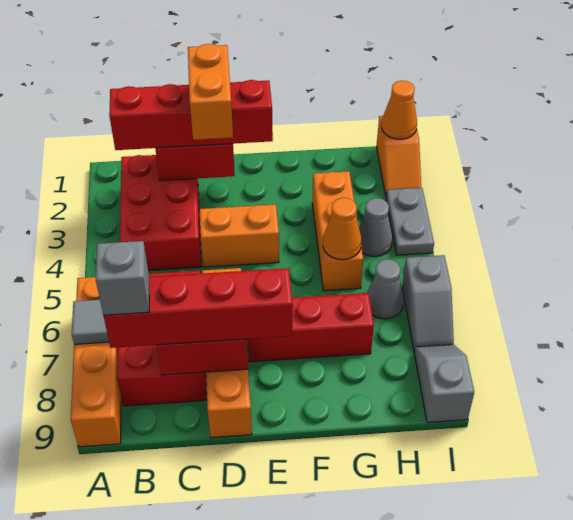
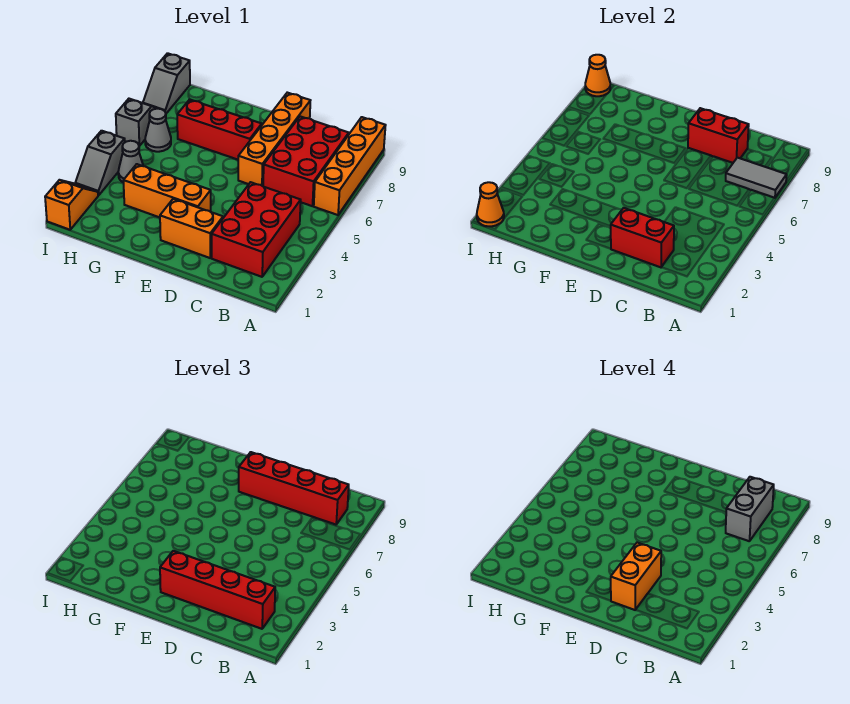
grey 1x1 brick [96,241,149,315] -> grey 1x2 brick [726,477,774,541]
orange 1x2 brick [199,204,279,267] -> orange 1x2 brick moved to [160,199,223,258]
orange 1x3 brick [312,171,363,291] -> orange 1x3 brick turned to [123,164,211,217]
orange 1x1 cone [323,198,361,260] -> orange 1x1 cone moved to [585,55,610,96]
grey 1x2 plate [386,188,434,255] -> grey 1x2 slope [75,131,125,195]

